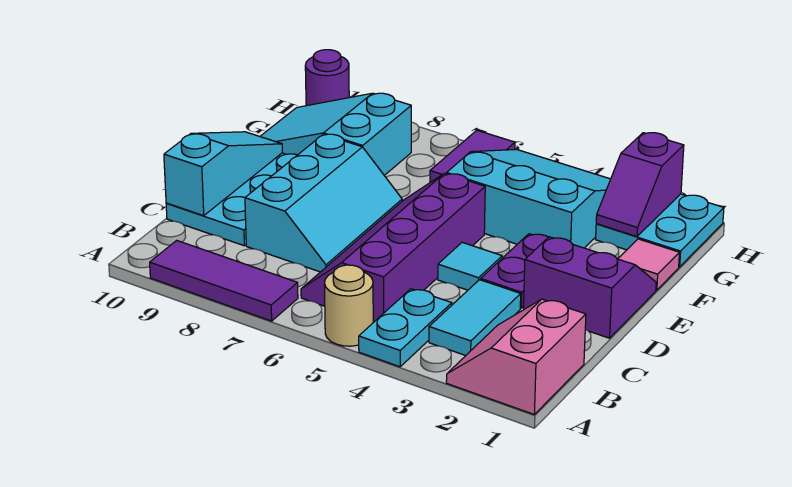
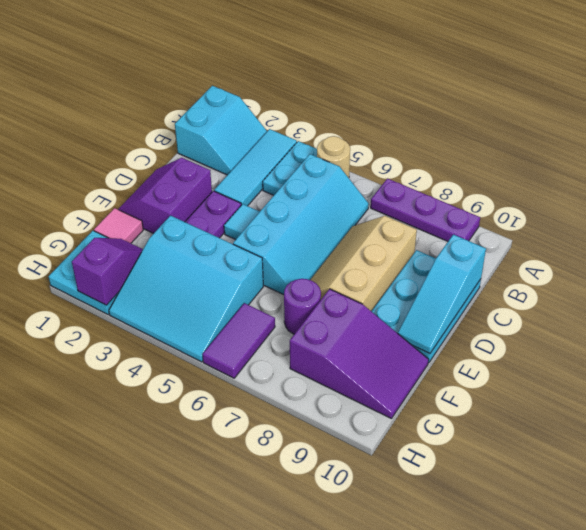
pink 2x2 slope [446,299,586,414] -> cyan 2x2 slope [175,86,267,175]
purple 1x3 tile [150,240,298,321] -> purple 1x3 plate [371,179,480,241]
cyan 1x2 tile [429,280,521,356] -> cyan 1x3 tile [214,129,297,206]
purple 2x4 slope [301,173,485,323] -> cyan 2x4 slope [233,154,369,295]
cyan 2x3 slope [245,134,402,272] -> tan 2x3 slope [310,216,417,311]
purple 2x2 slope [524,237,656,338] -> purple 2x2 slope turned to [118,158,212,233]
cyan 2x3 slope [260,93,411,175] -> purple 2x3 slope [290,289,429,419]
purple 1x1 round brick [305,50,349,106] -> purple 1x1 round brick moved to [284,279,321,334]

